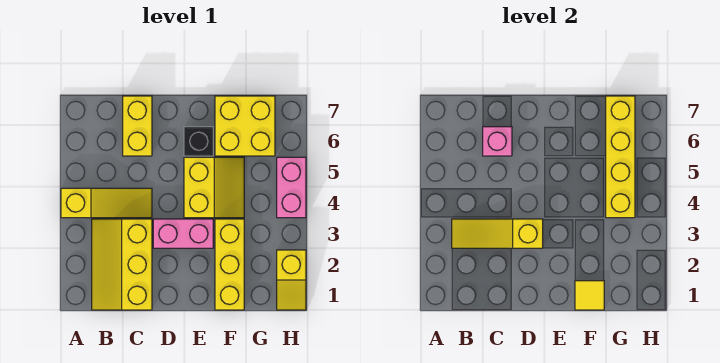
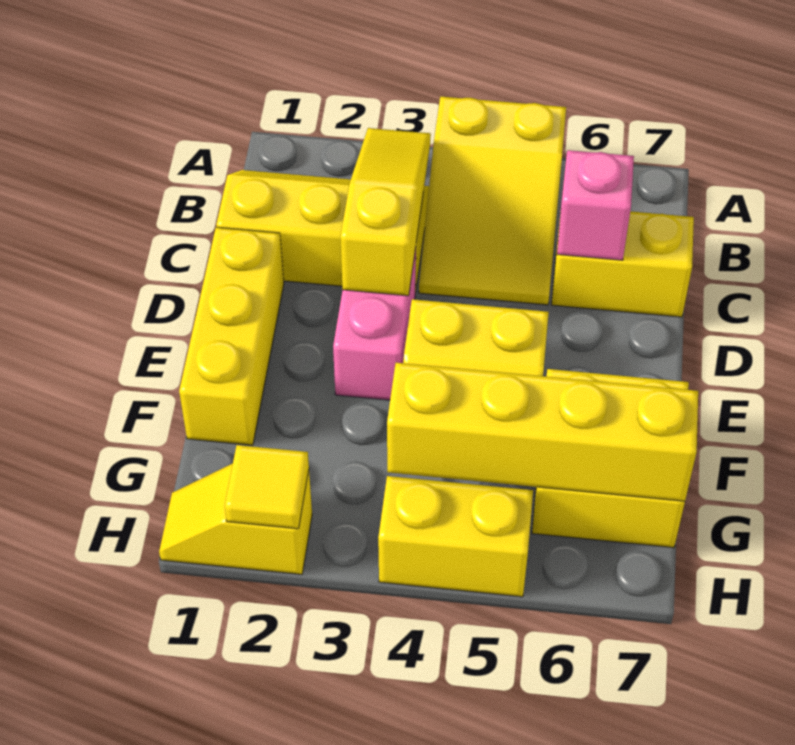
yellow 1x3 slope [61,188,152,218] -> yellow 2x3 slope [419,96,566,305]
black 1x1 brick [184,127,213,156] -> none
yellow 1x3 brick [215,219,244,310] -> yellow 1x3 brick turned to [179,227,284,445]
yellow 1x1 tile [575,281,604,310] -> yellow 1x1 tile moved to [224,445,309,529]
pink 1x2 brick [277,157,306,218] -> yellow 1x2 brick [378,476,533,597]

